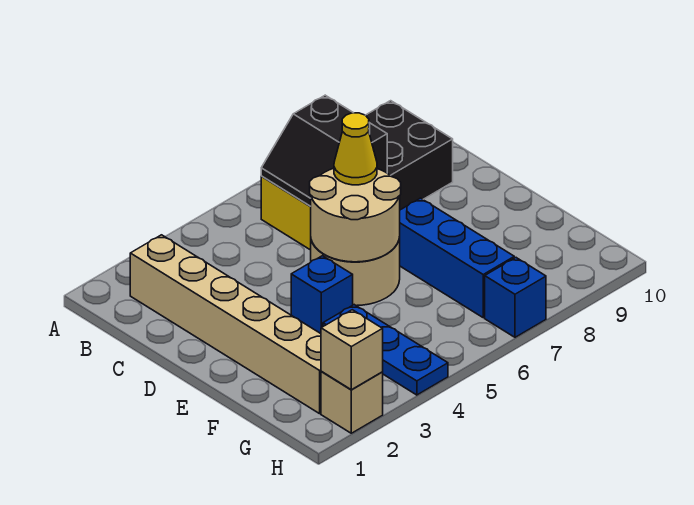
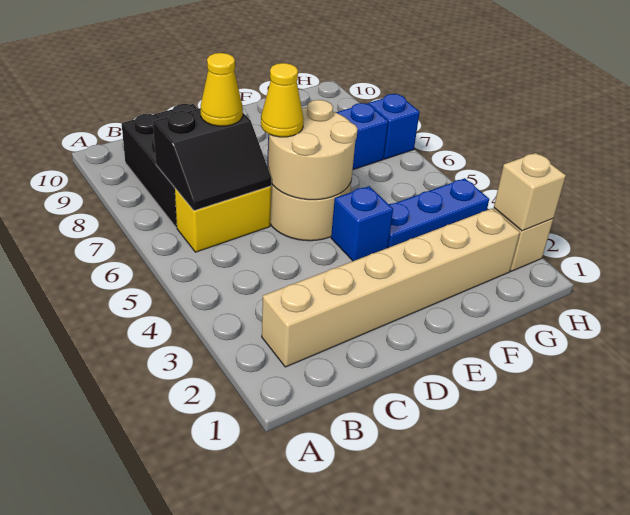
none -> yellow 1x1 cone [201,53,243,126]

